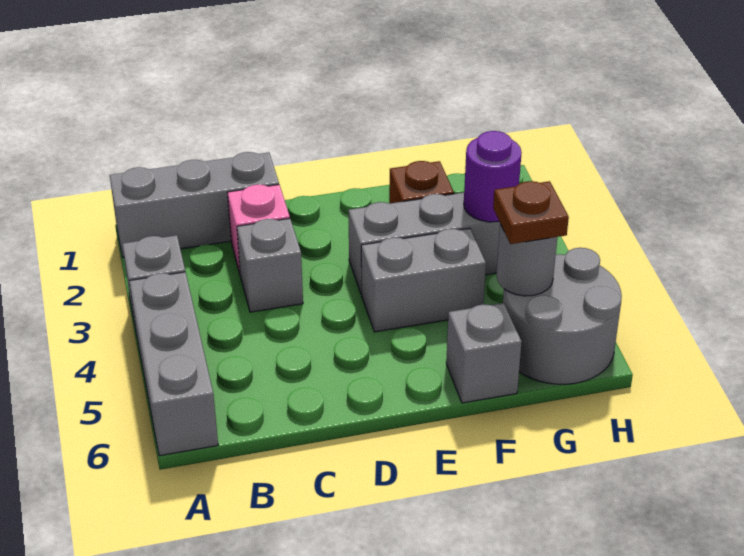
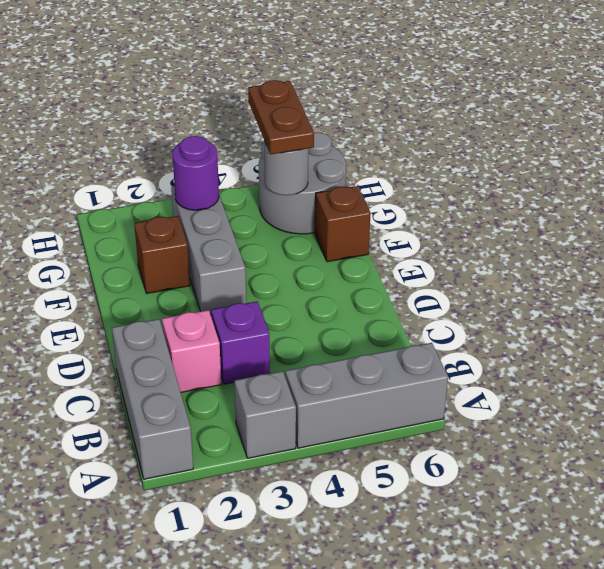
grey 1x1 brick [237,218,303,312] -> purple 1x1 brick [211,301,270,384]
grey 1x2 brick [361,228,486,332] -> none
grey 1x1 brick [446,303,522,403] -> brown 1x1 brick [315,186,371,262]
brown 1x1 plate [493,181,569,244] -> brown 1x2 plate [248,80,314,154]

